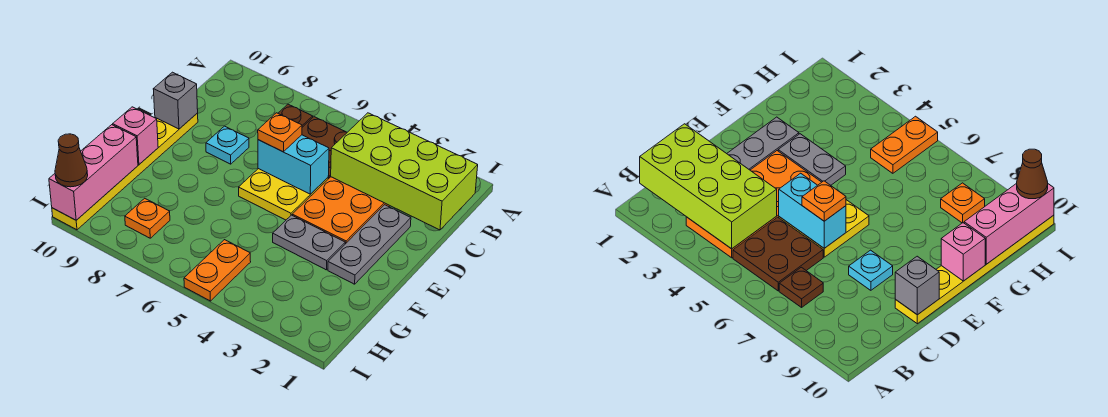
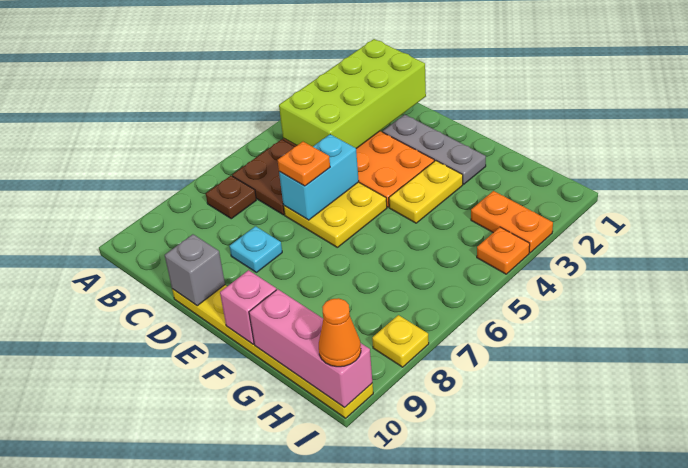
grey 1x2 plate [273,215,345,270] -> yellow 1x2 plate [389,161,463,223]
orange 1x2 plate [184,240,251,301] -> orange 1x2 plate moved to [471,191,553,253]
orange 1x1 plate [125,198,170,238] -> orange 1x1 plate moved to [477,227,530,274]
none -> yellow 1x1 plate [372,315,429,367]
brown 1x1 cone [55,134,88,187] -> orange 1x1 cone [319,298,361,367]

